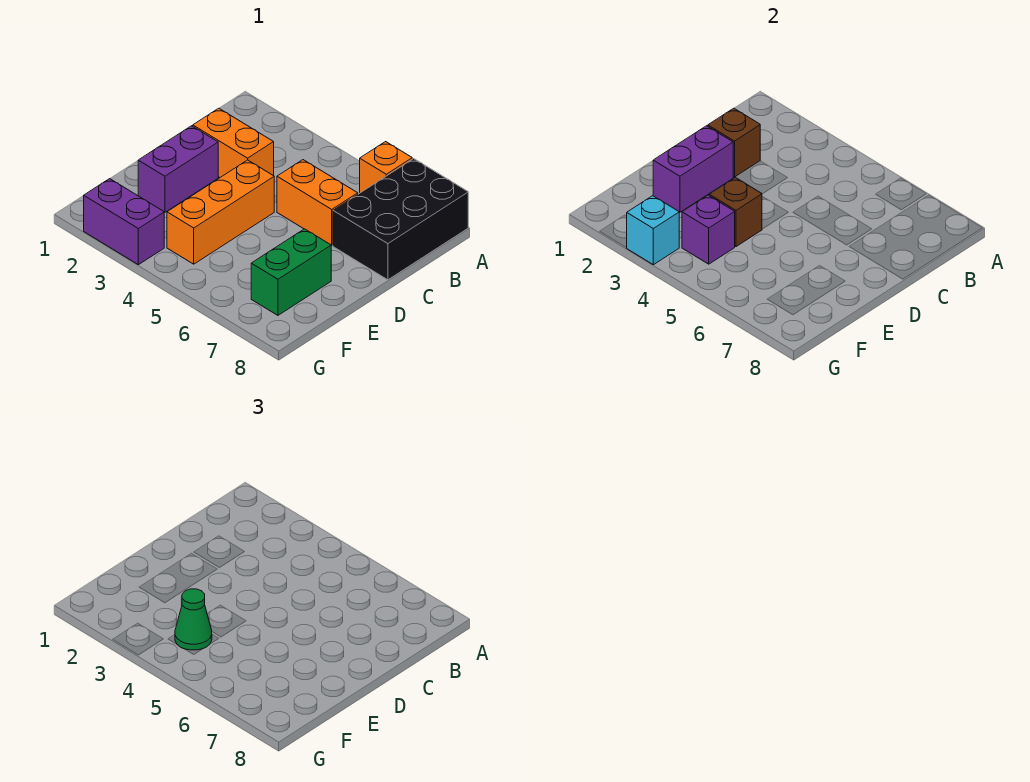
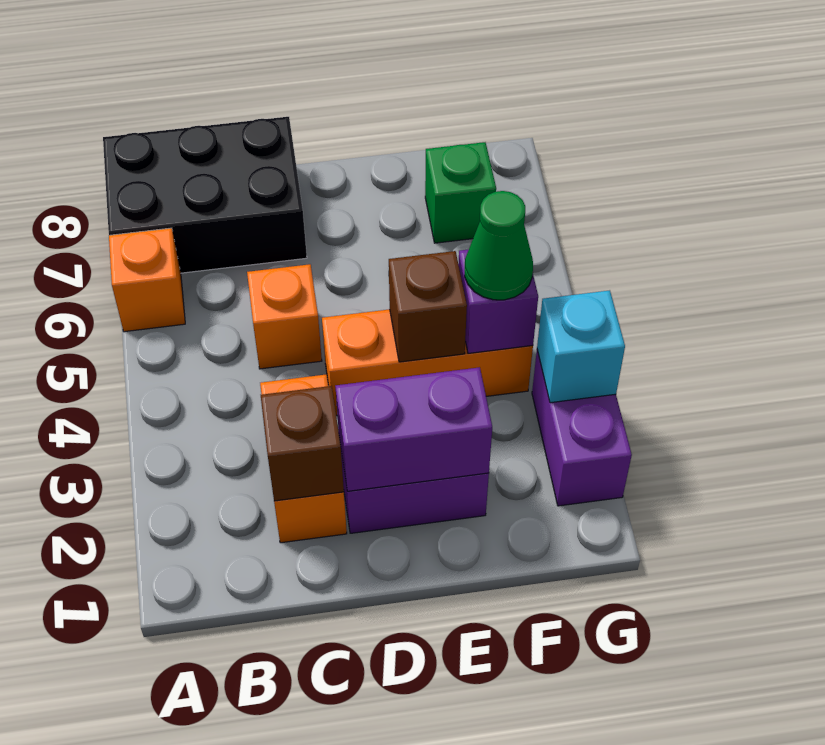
orange 1x2 brick [277,160,358,245] -> orange 1x1 brick [247,264,322,369]
green 1x2 brick [251,229,332,315] -> green 1x1 brick [425,142,496,243]

